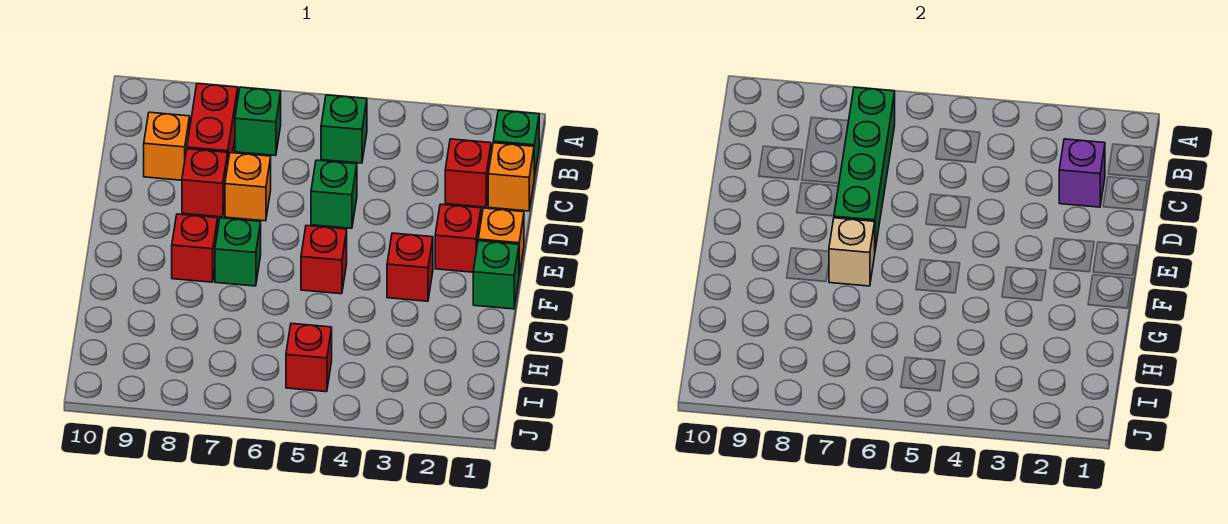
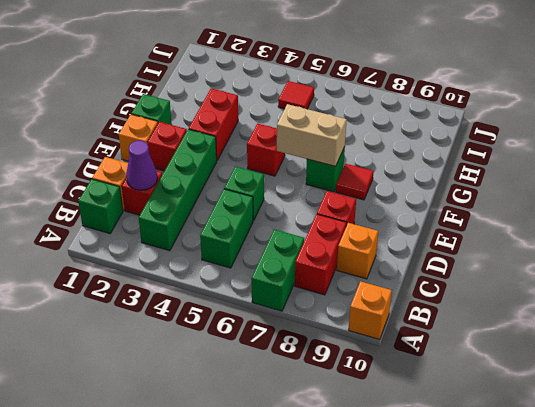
green 1x1 brick [321,95,367,163] -> green 1x2 brick [200,189,253,268]
green 1x1 brick [235,87,281,156] -> green 1x2 brick [252,229,304,311]
green 1x4 brick [834,87,895,250] -> green 1x4 brick moved to [139,129,217,251]
purple 1x1 brick [1059,139,1105,207] -> purple 1x1 cone [126,141,157,190]
orange 1x1 brick [225,153,271,221] -> orange 1x1 brick moved to [349,281,392,340]
red 1x1 brick [387,233,433,301] -> red 1x2 brick [189,89,238,160]
tan 1x1 brick [829,218,875,286] -> tan 1x2 brick [277,104,347,166]
red 1x1 brick [172,214,218,282] -> red 1x1 tile [336,164,374,200]
red 1x1 brick [286,323,332,392] -> red 1x1 tile [278,81,314,109]

